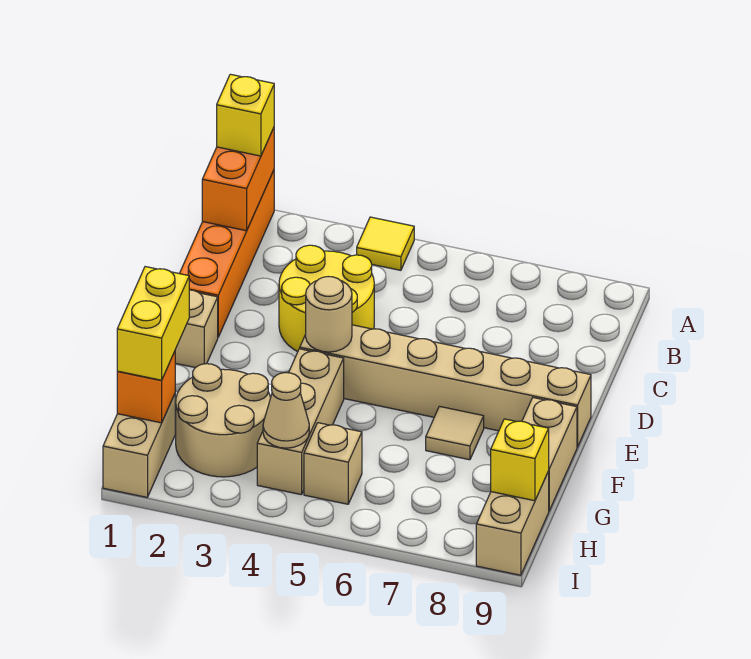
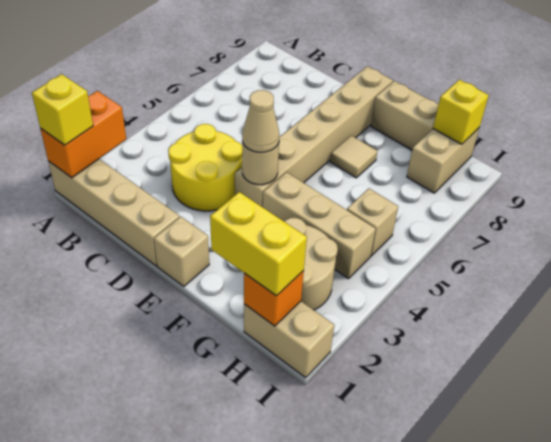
orange 1x4 brick [180,170,274,337] -> tan 1x4 brick [48,159,179,266]
orange 1x2 brick [202,128,274,231] -> orange 1x2 brick turned to [40,91,126,178]
yellow 1x1 tile [357,217,414,270] -> none
tan 1x1 cone [263,373,309,448] -> tan 1x1 cone moved to [242,90,279,152]
tan 1x2 brick [476,471,549,575] -> tan 1x2 brick turned to [407,127,480,193]

